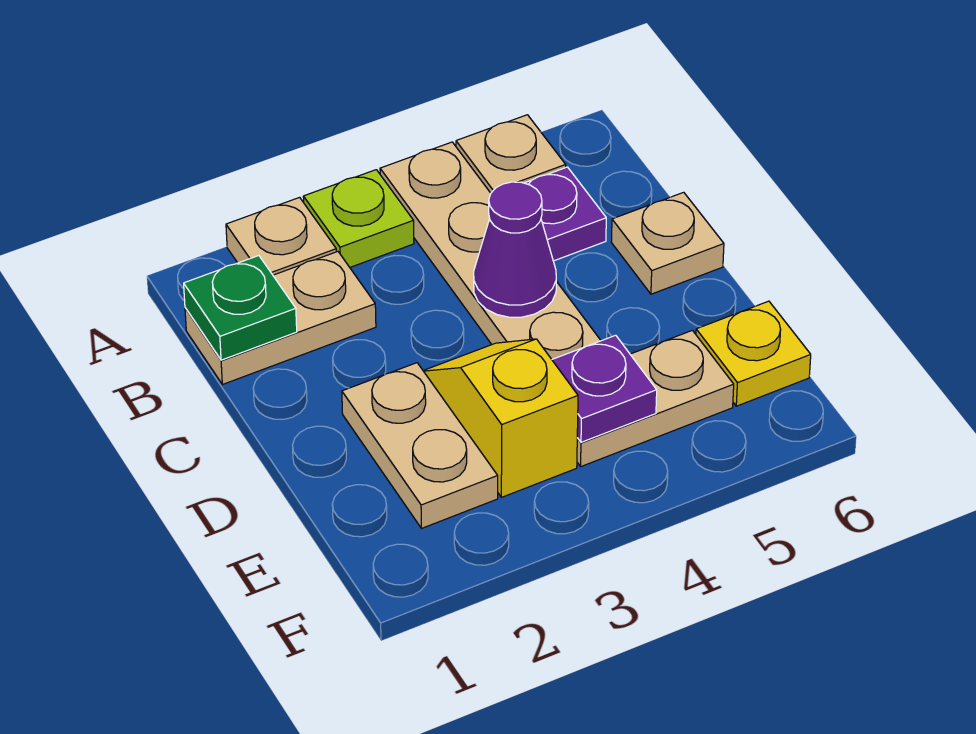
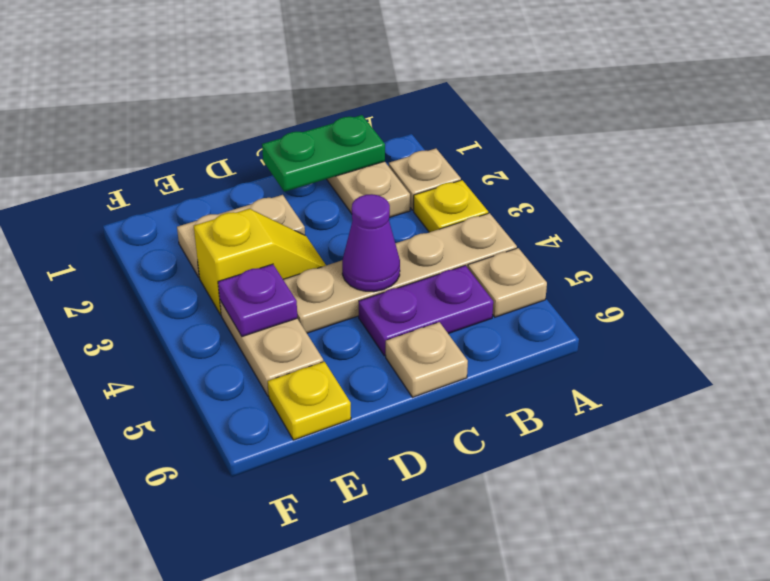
lime 1x1 plate [303,170,414,267] -> yellow 1x1 plate [414,180,488,232]
green 1x1 plate [184,256,297,360] -> green 1x2 plate [262,115,385,192]
purple 1x1 plate [525,167,606,261] -> purple 1x2 plate [359,265,493,356]

